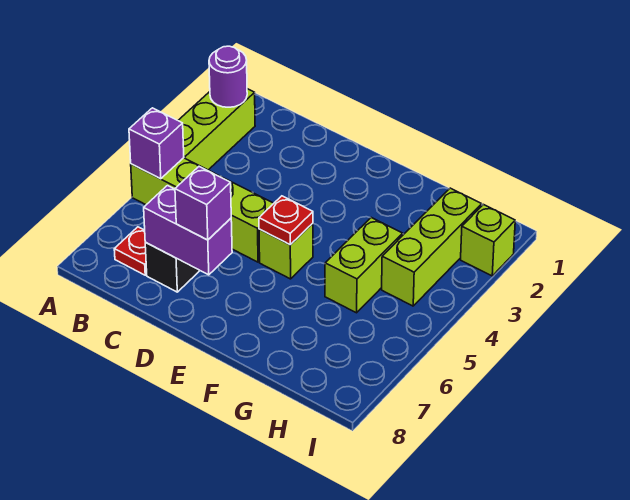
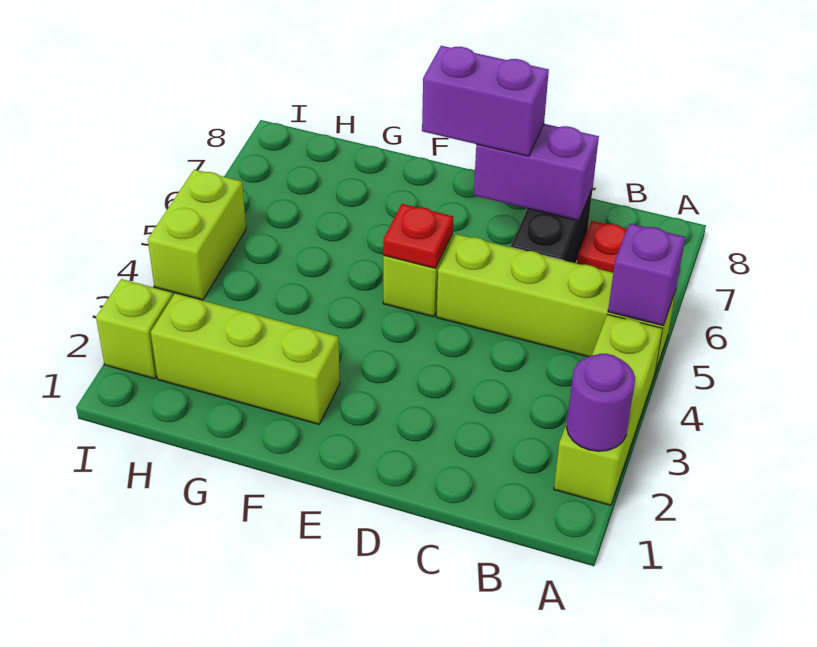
purple 1x1 brick [175,167,231,240] -> purple 1x2 brick [422,46,549,156]
lime 1x2 brick [325,218,403,313] -> lime 1x2 brick moved to [148,170,246,300]
lime 1x3 brick [382,188,482,306] -> lime 1x3 brick turned to [151,293,340,424]

